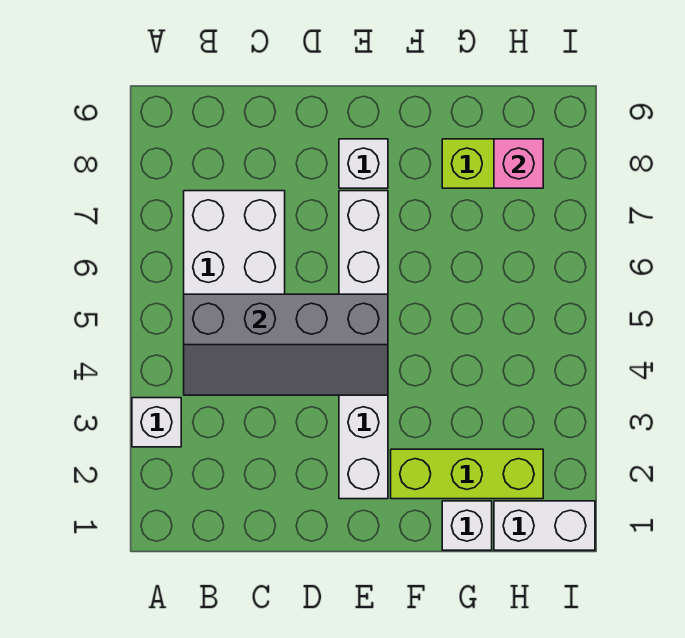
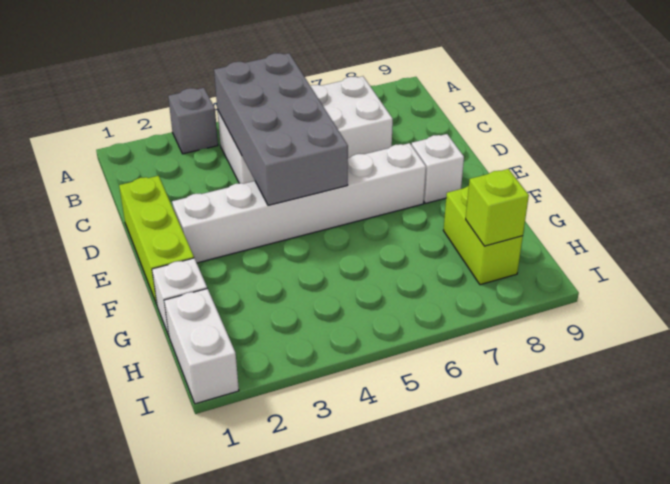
white 1x1 brick [132,398,181,447] -> grey 1x1 brick [168,88,218,154]
grey 2x4 slope [184,294,388,395] -> grey 2x4 brick [214,53,348,205]
lime 1x3 brick [391,449,543,499] -> lime 1x3 brick moved to [119,176,194,304]
pink 1x1 brick [494,139,543,188] -> lime 1x1 brick [466,169,529,246]

